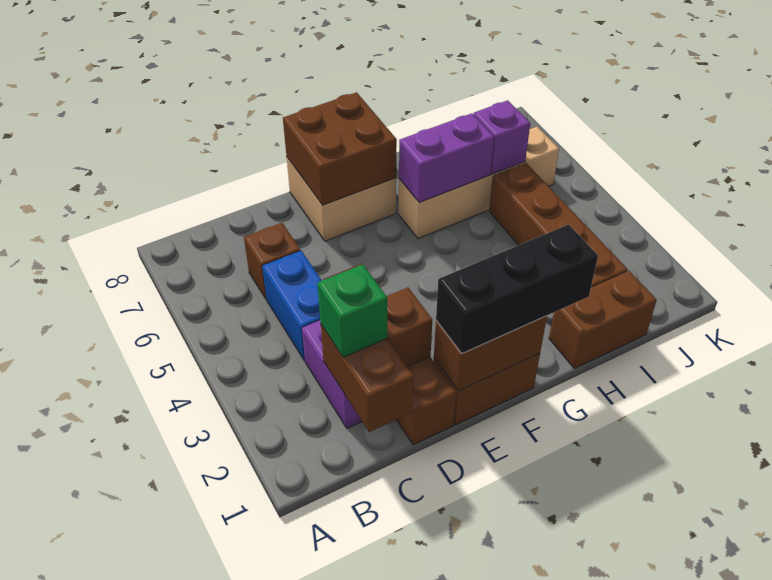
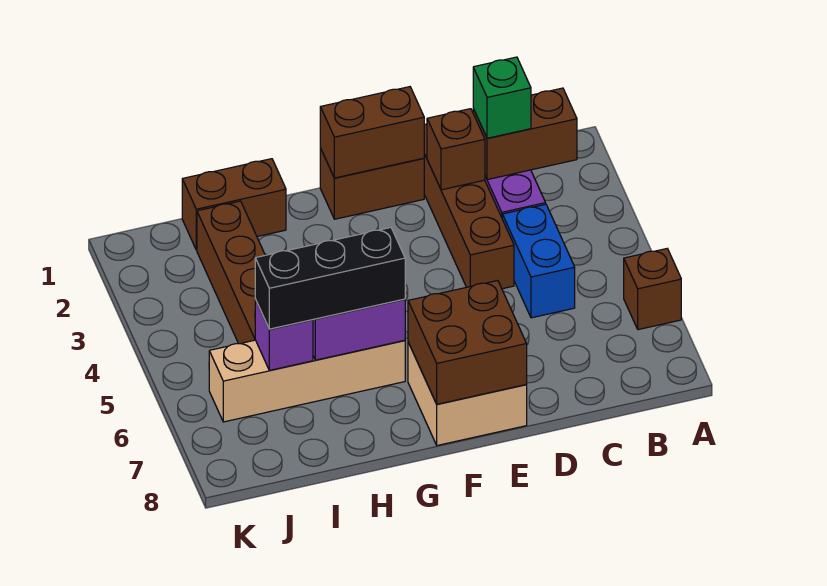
brown 1x2 brick [321,325,413,432] -> brown 1x2 brick turned to [473,88,577,180]
brown 1x1 brick [244,223,301,299] -> brown 1x1 brick moved to [624,249,681,330]
black 1x3 brick [436,224,598,354] -> black 1x3 brick moved to [255,228,405,329]

